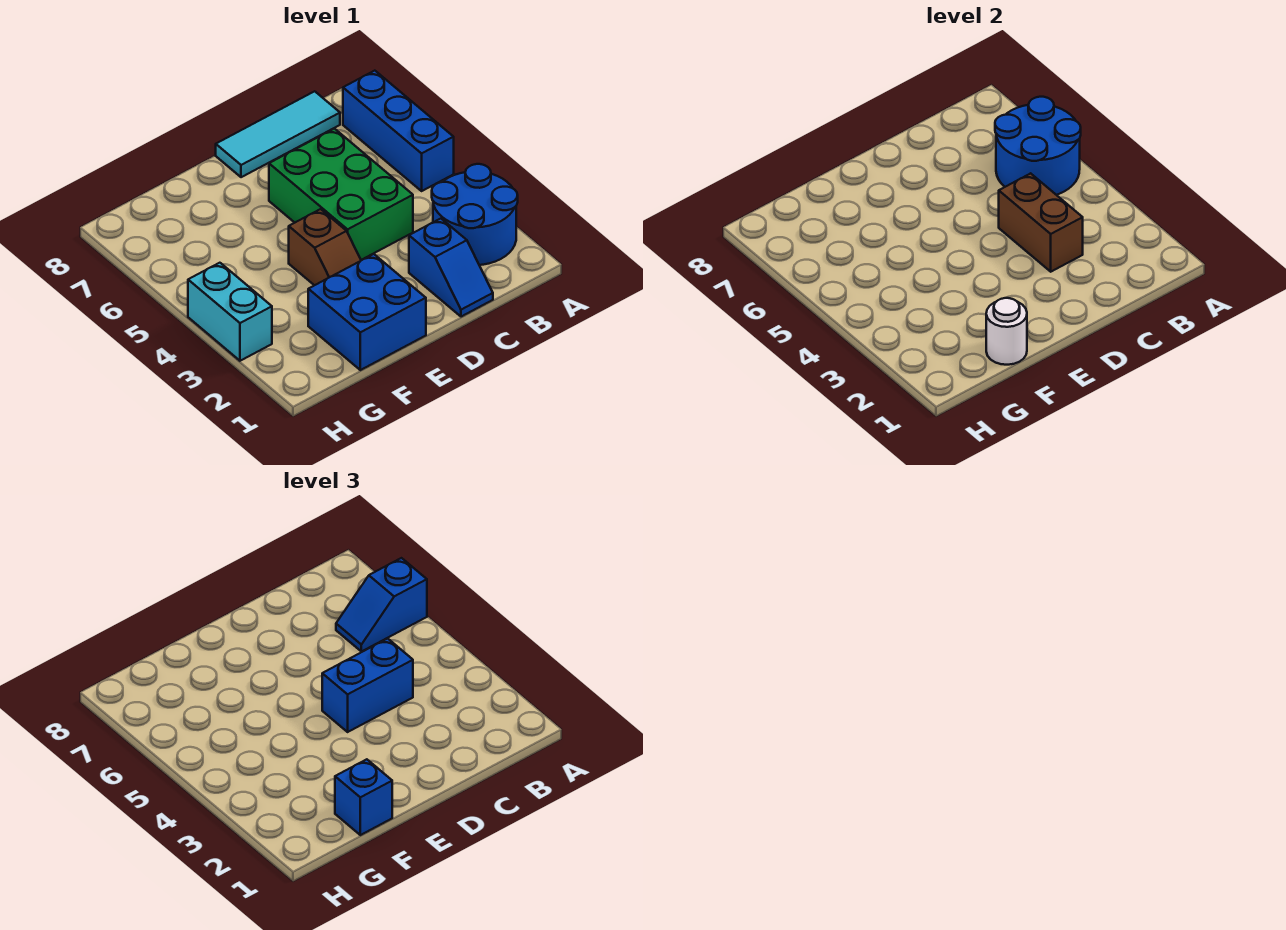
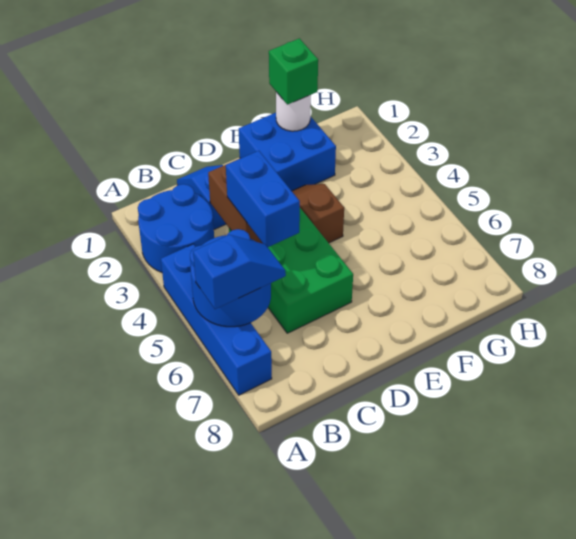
blue 1x3 brick [343,71,454,191] -> blue 1x4 brick [161,244,272,395]
cyan 1x3 tile [216,91,340,177] -> none
blue 1x2 brick [322,638,413,732] -> blue 1x2 brick turned to [226,151,300,247]
blue 1x1 brick [335,759,392,835] -> green 1x1 brick [269,38,318,104]
cyan 1x2 brick [188,263,272,361] -> none

